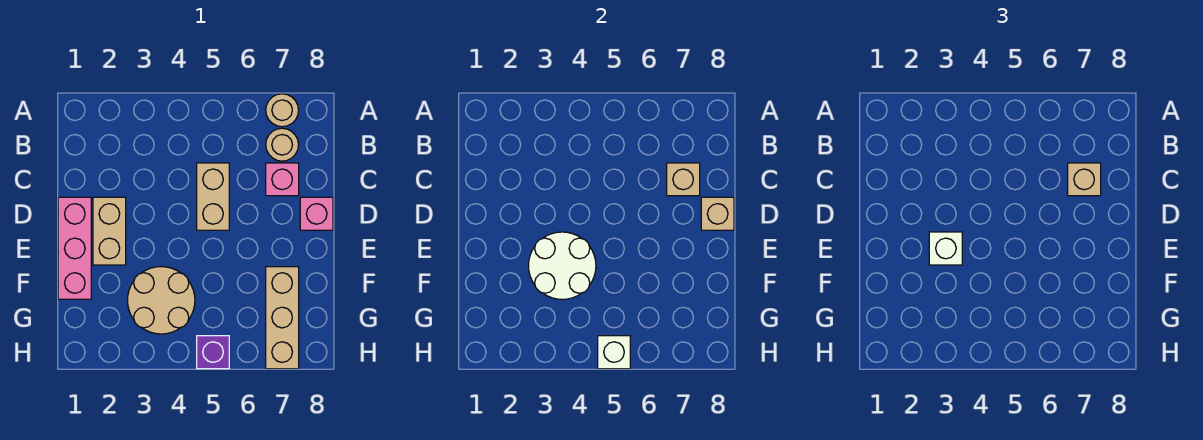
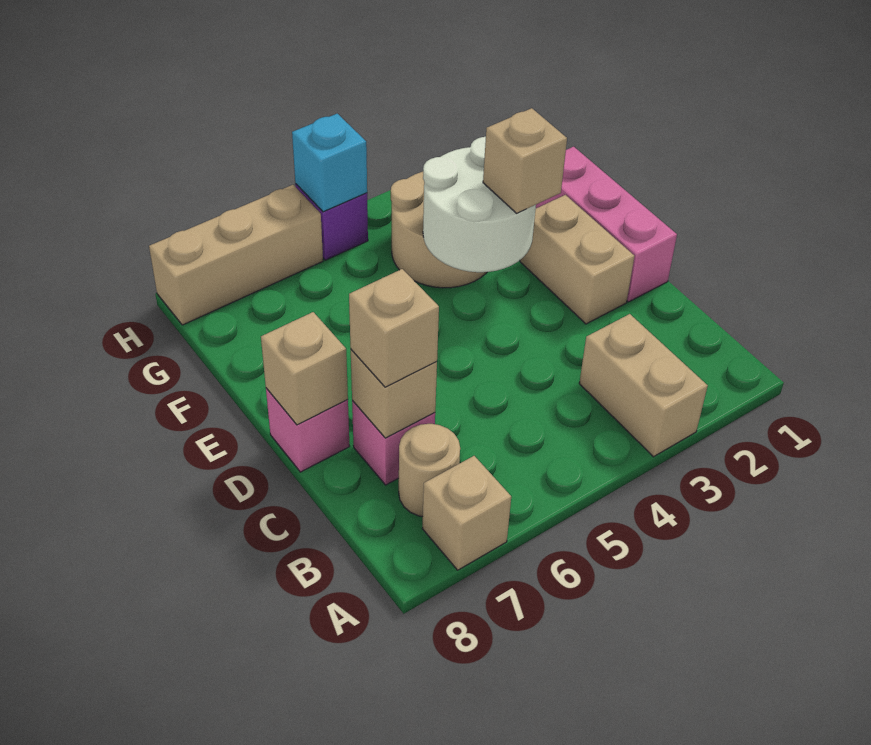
tan 1x1 round brick [266,94,299,127] -> tan 1x1 brick [422,456,511,570]
tan 1x2 brick [197,163,229,230] -> tan 1x2 brick moved to [579,314,708,457]
white 1x1 brick [929,232,962,265] -> tan 1x1 brick [483,108,567,213]
tan 1x3 brick [266,267,299,369] -> tan 1x3 brick turned to [149,185,323,325]
white 1x1 brick [598,336,630,369] -> cyan 1x1 brick [292,114,367,212]

